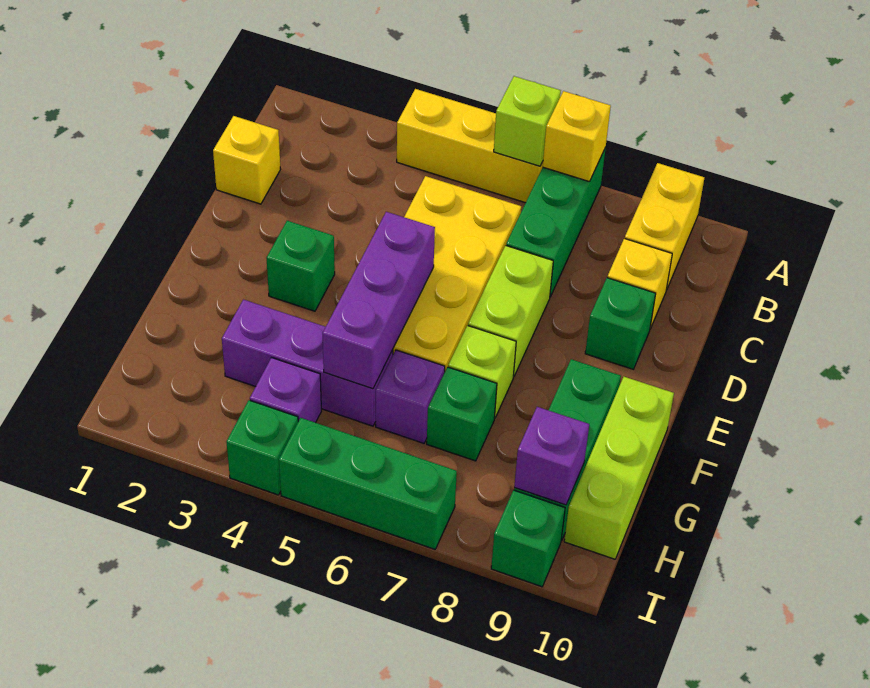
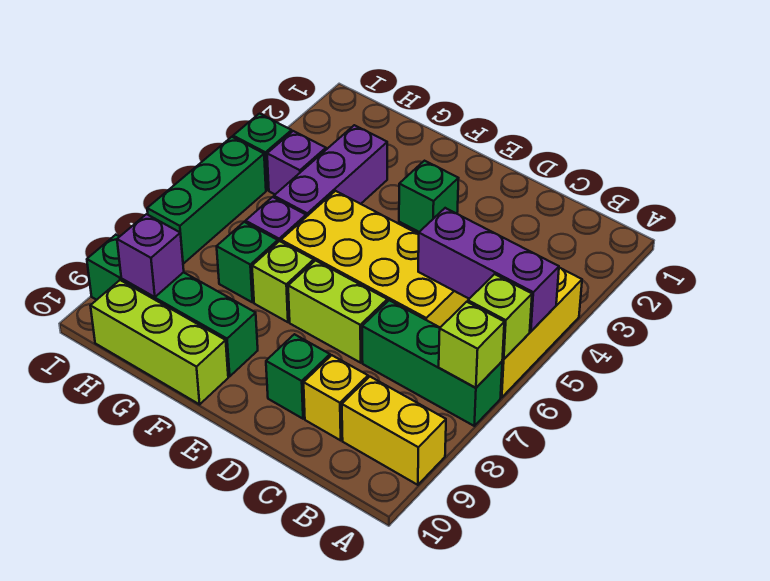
yellow 1x1 brick [543,91,611,182] -> lime 1x1 brick [439,302,504,388]
yellow 1x1 brick [213,116,281,204] -> none
purple 1x3 brick [323,212,435,389] -> purple 1x3 brick moved to [418,208,559,331]

